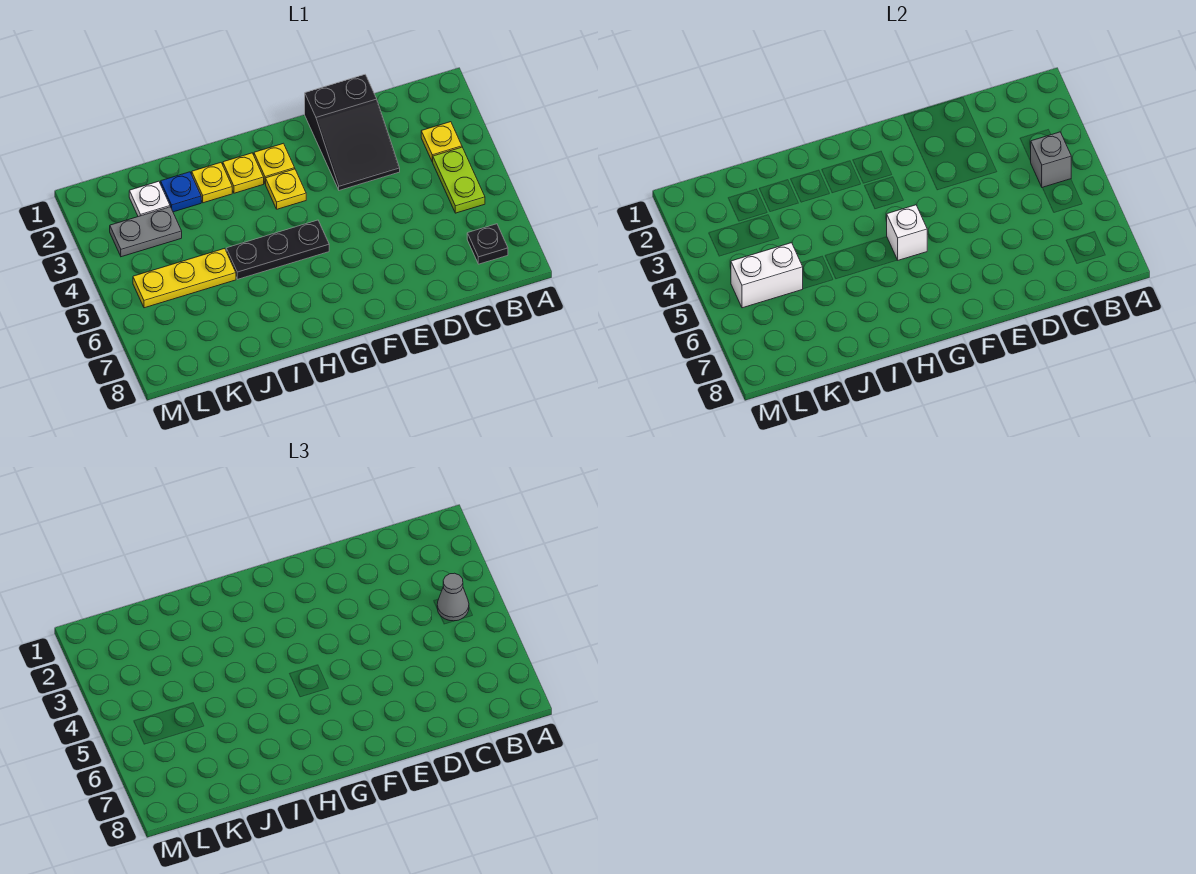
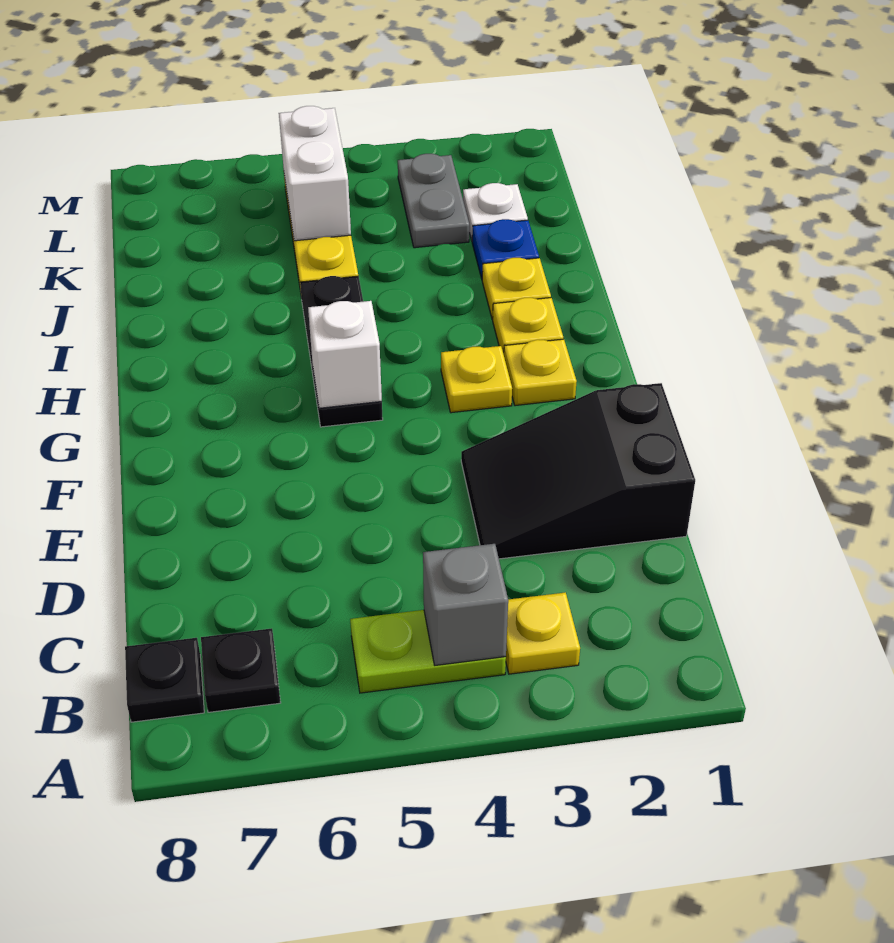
grey 1x1 cone [437,573,469,621] -> none
none -> black 1x1 plate [125,638,204,722]

